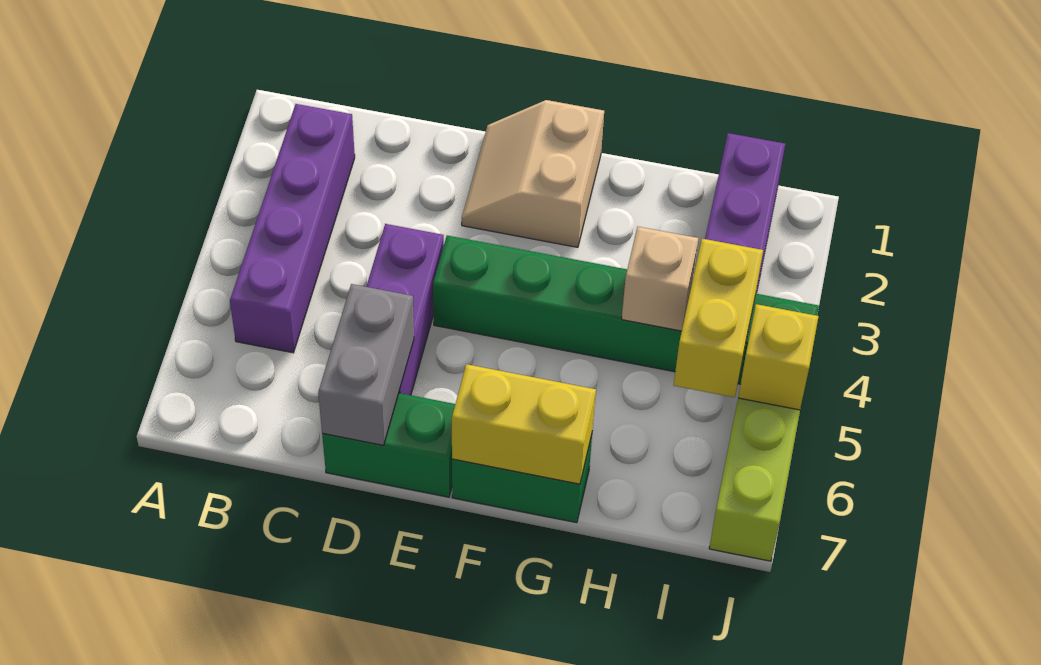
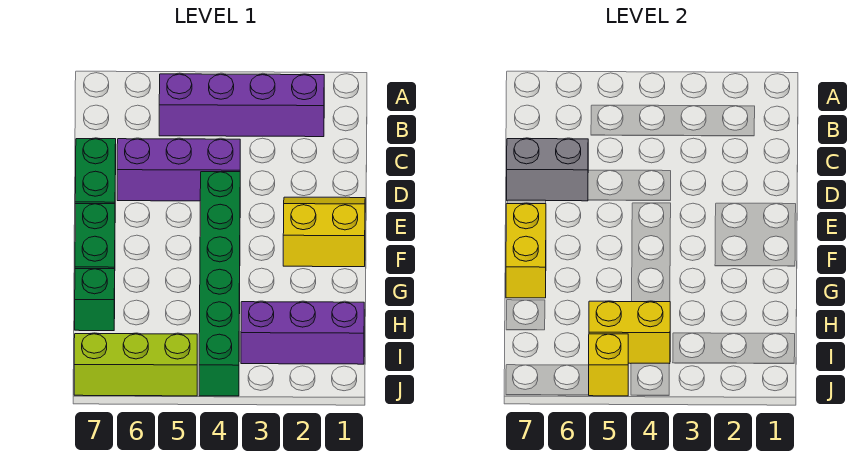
tan 2x2 slope [462,100,604,247] -> yellow 2x2 slope [283,197,365,267]
tan 1x1 brick [622,227,699,331] -> none
none -> green 1x1 brick [75,269,115,331]

